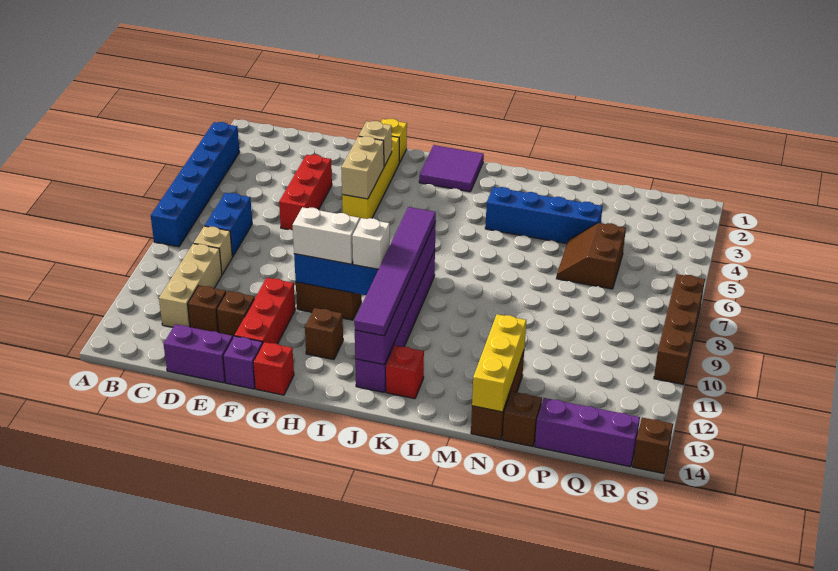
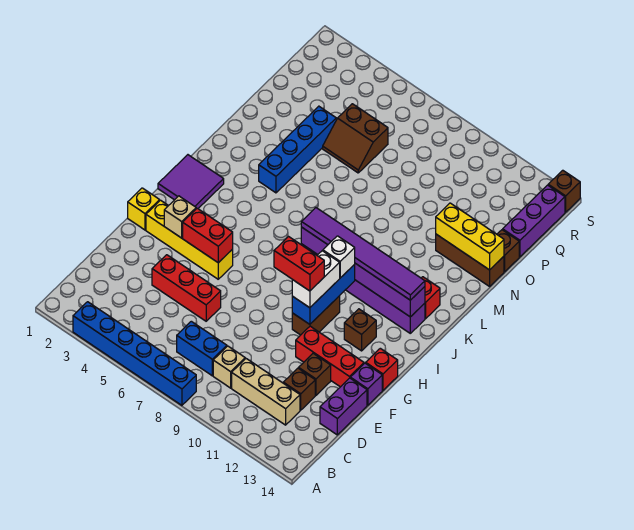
tan 1x2 brick [341,136,384,199] -> red 1x2 brick [183,208,233,263]
none -> red 1x2 brick [274,237,324,291]
brown 1x4 brick [654,274,705,384] -> none

